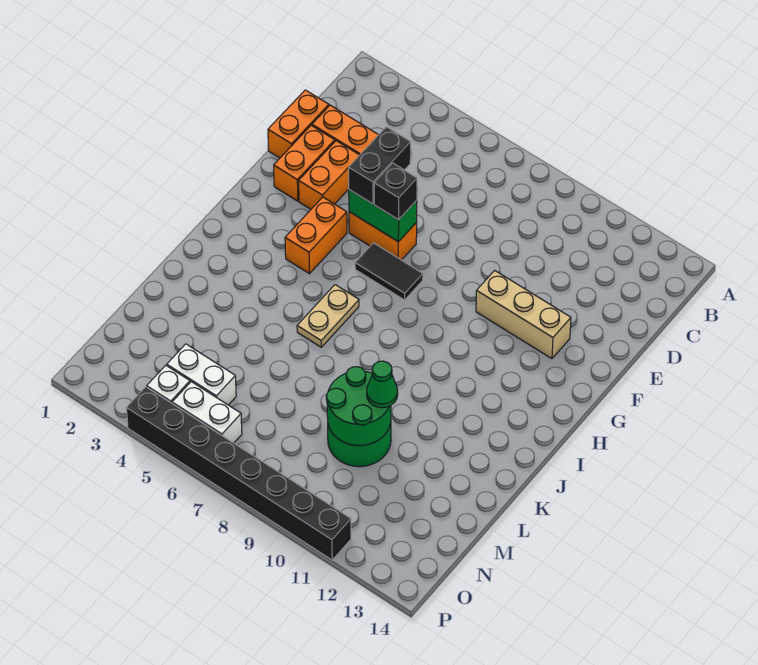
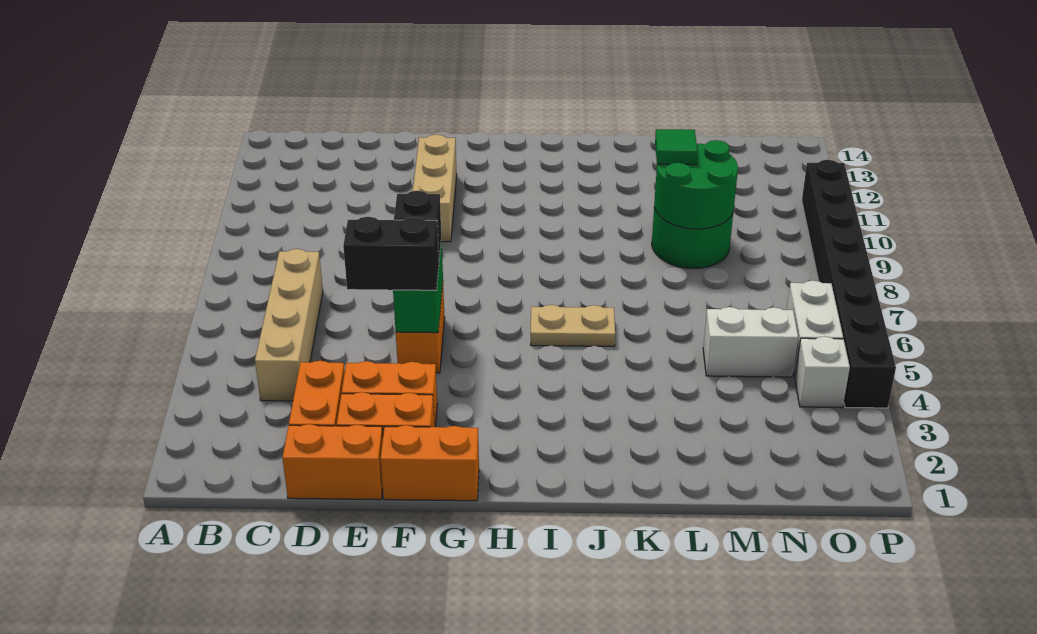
none -> tan 1x4 brick [255,249,323,401]
orange 1x2 brick [285,197,347,274] -> orange 1x2 brick moved to [381,425,479,501]
black 1x2 tile [355,243,423,300] -> none
green 1x1 cone [367,361,398,408] -> green 1x1 tile [655,129,697,165]
white 1x2 brick [167,344,236,405] -> white 1x2 brick turned to [703,307,798,377]

